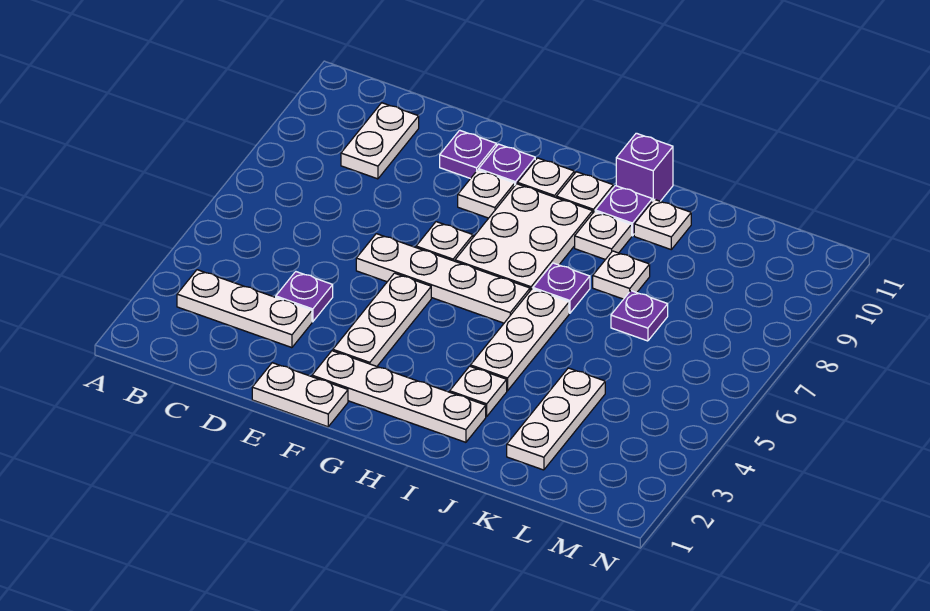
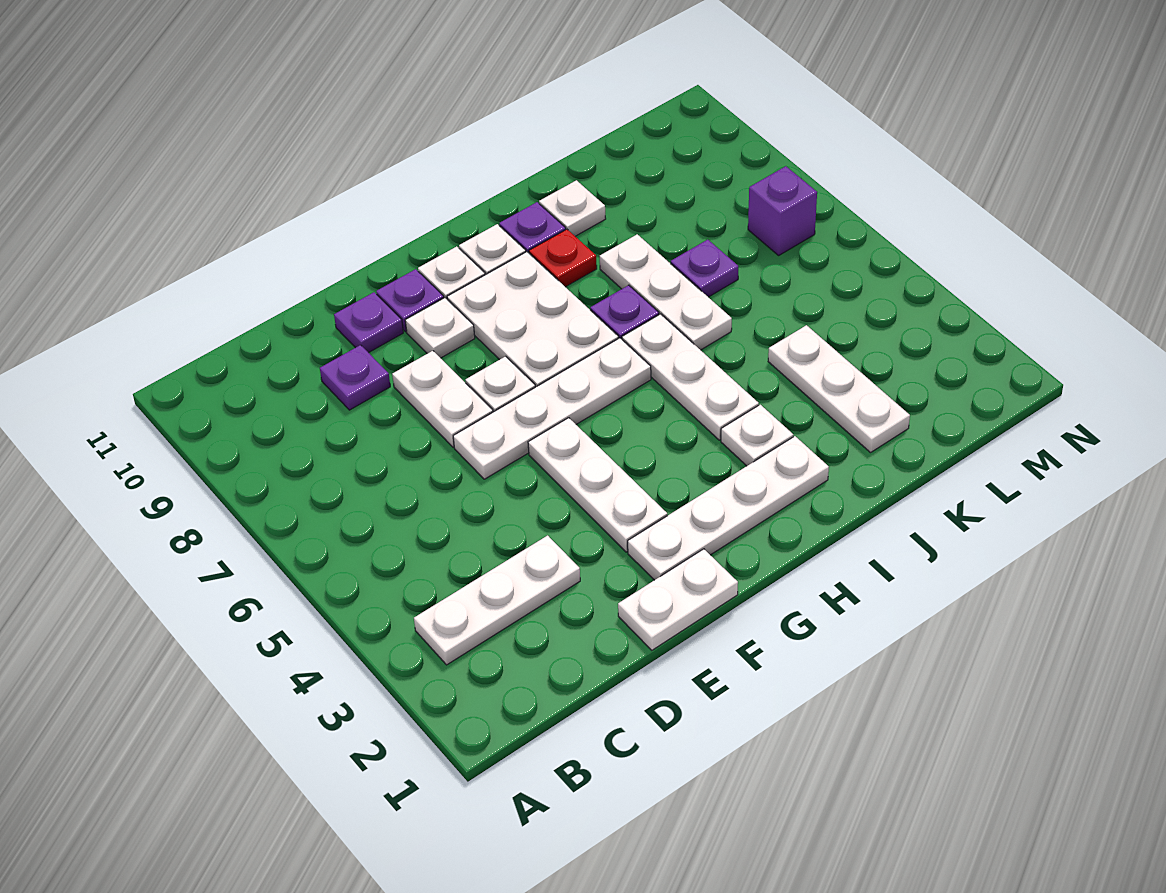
white 1x2 plate [341,103,419,179] -> white 1x2 plate moved to [392,351,493,447]
purple 1x1 plate [276,272,333,322] -> purple 1x1 plate moved to [320,345,390,410]
white 1x1 plate [575,211,632,260] -> red 1x1 plate [529,229,597,287]
purple 1x1 brick [616,133,673,201] -> purple 1x1 brick moved to [748,166,817,255]
white 1x1 plate [593,251,650,299] -> white 1x3 plate [600,234,732,350]

